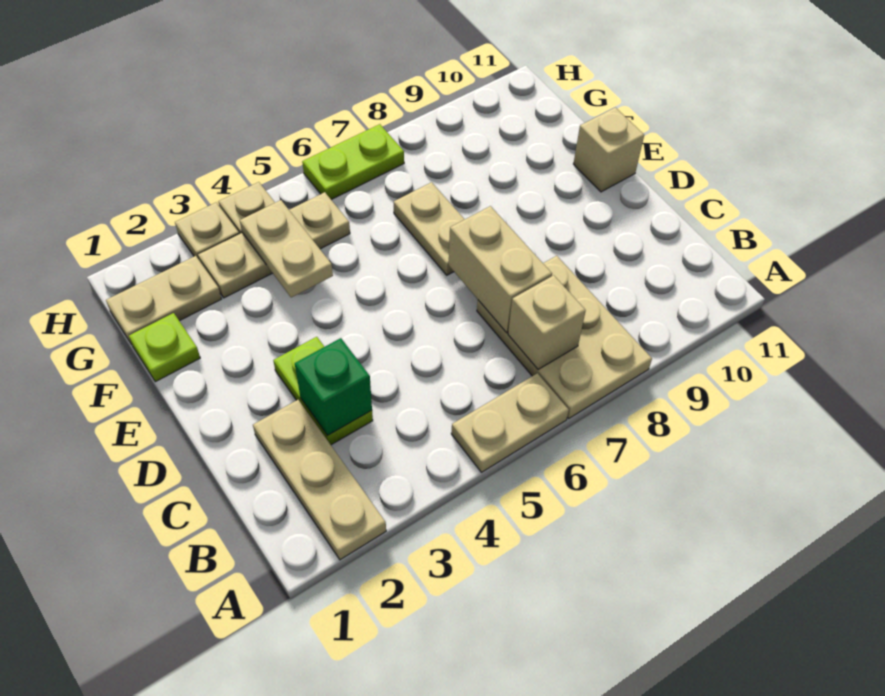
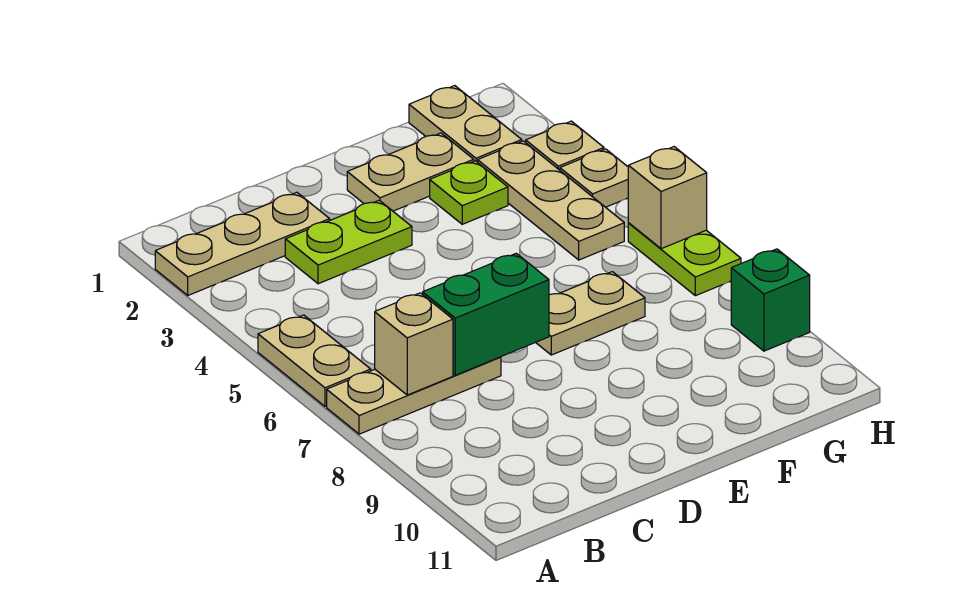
tan 2x3 plate [477,256,652,418] -> tan 1x3 plate [327,357,501,434]
green 1x1 brick [295,338,372,436] -> green 1x1 brick moved to [731,249,810,351]
tan 1x2 brick [449,206,552,333] -> green 1x2 brick [423,253,549,375]
tan 1x1 brick [574,107,644,192] -> tan 1x1 brick moved to [628,147,707,249]
lime 1x1 plate [129,313,200,382] -> lime 1x1 plate moved to [430,161,508,224]
tan 1x2 plate [240,200,333,298] -> tan 1x2 plate moved to [347,133,474,211]

